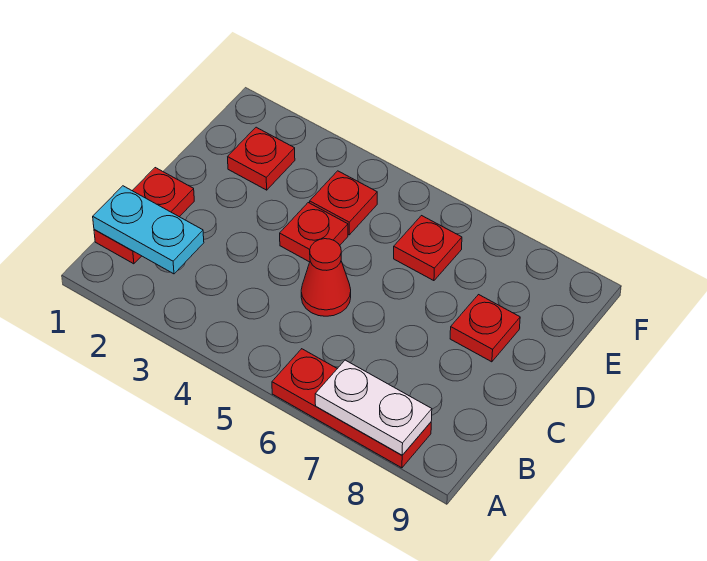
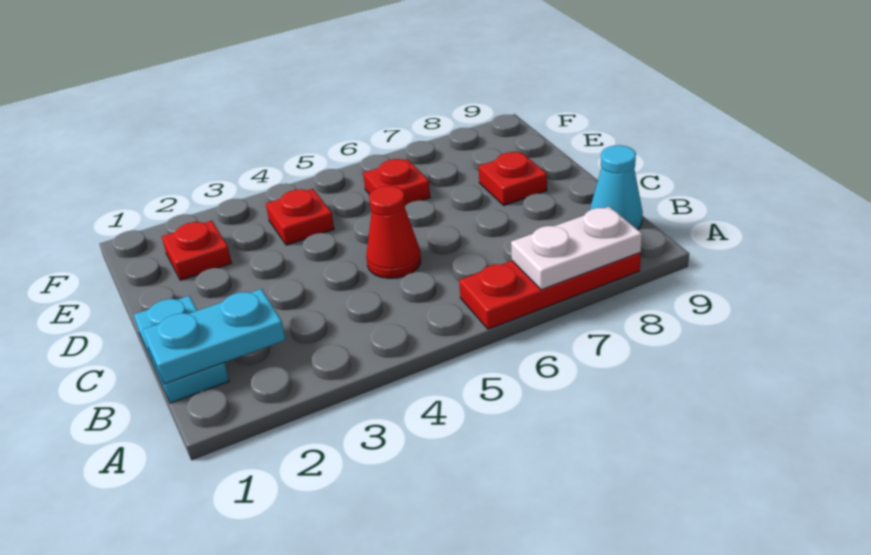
red 1x2 plate [94,168,194,264] -> cyan 1x2 plate [134,296,229,403]
none -> cyan 1x1 cone [590,145,643,229]
red 1x1 plate [280,203,348,262] -> none

